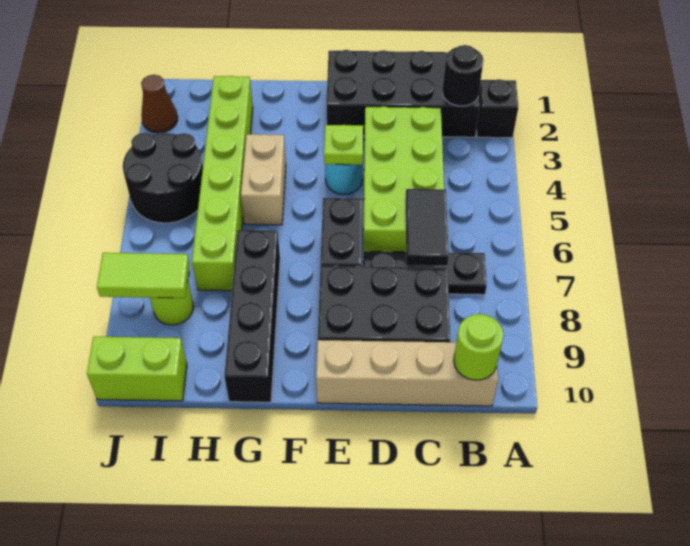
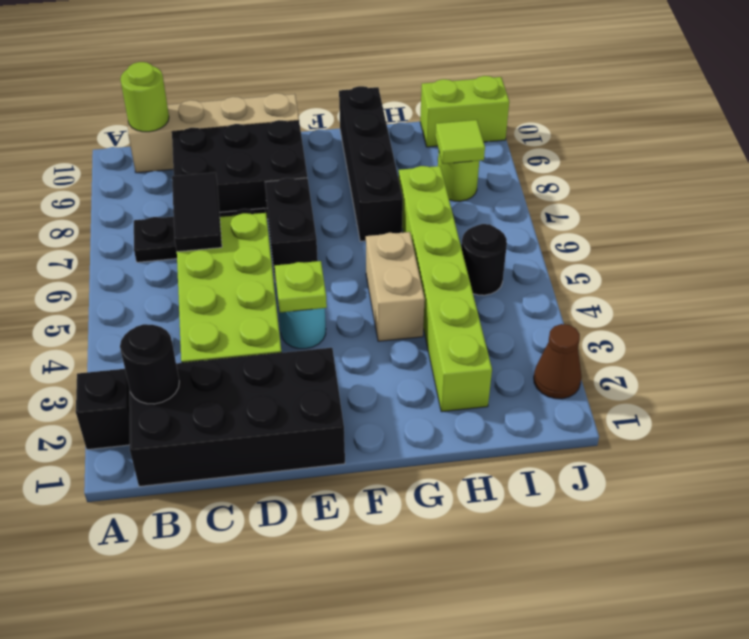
black 2x2 round brick [123,133,203,223] -> black 1x1 round brick [462,224,507,295]
lime 1x2 tile [97,253,189,298] -> lime 1x1 tile [435,120,485,164]

